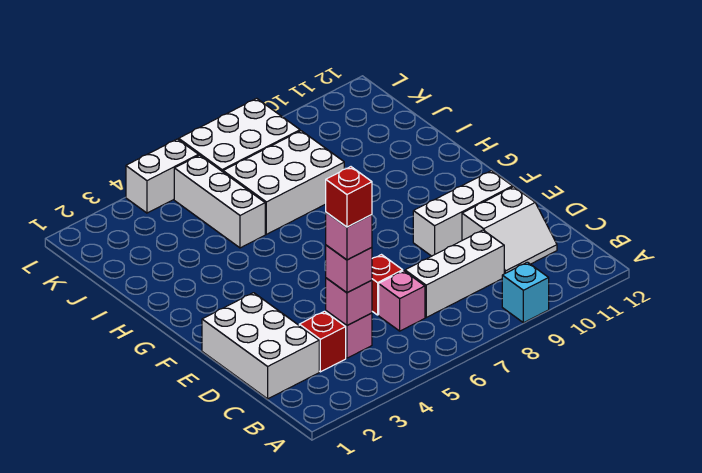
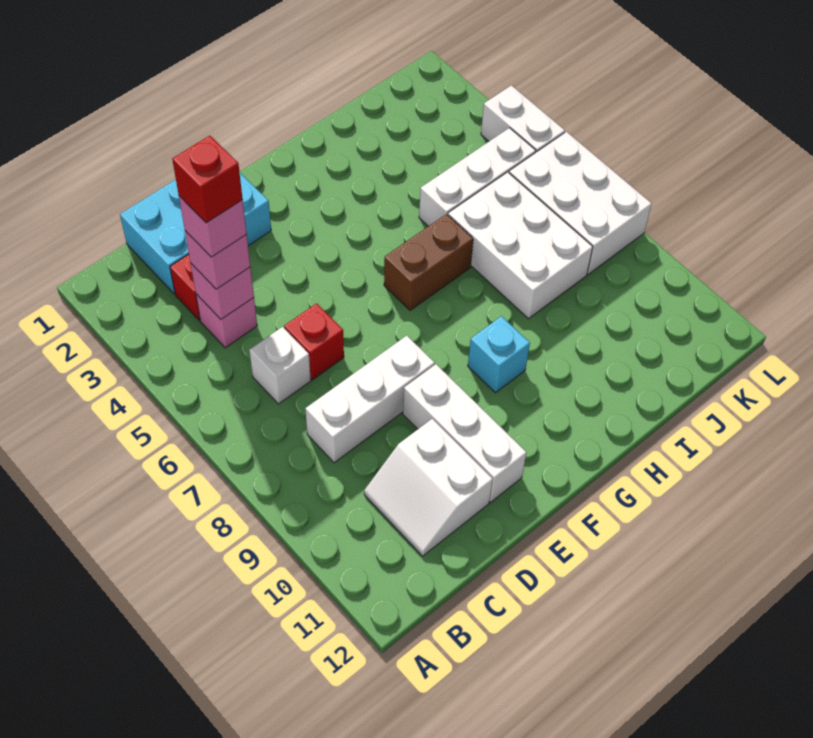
cyan 1x1 brick [502,262,549,323] -> cyan 1x1 brick moved to [468,316,530,393]
white 2x3 brick [202,293,319,399] -> cyan 2x3 brick [120,173,271,294]
pink 1x1 brick [379,271,425,331] -> white 1x1 brick [249,327,311,404]
white 1x3 brick [405,230,504,317] -> white 1x3 brick turned to [305,336,435,463]
none -> brown 1x2 brick [384,214,473,310]

